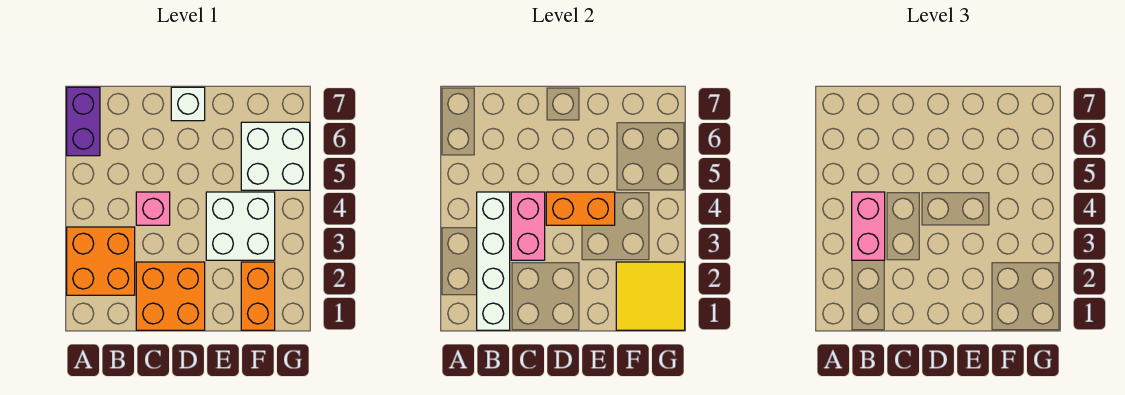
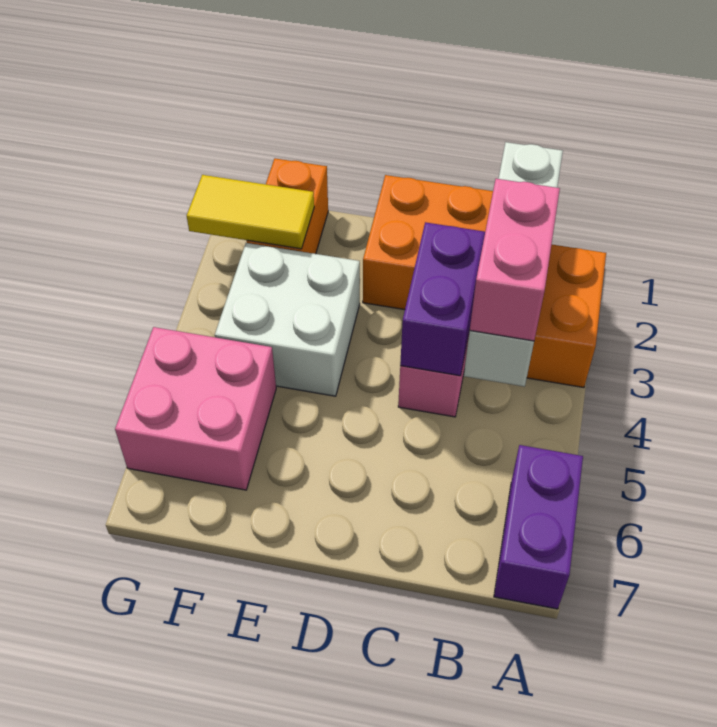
pink 1x2 brick [511,192,545,260] -> purple 1x2 brick [400,222,485,376]
orange 1x2 brick [546,192,615,225] -> none
white 1x1 brick [171,87,205,121] -> none
yellow 2x2 tile [616,262,685,330] -> yellow 1x2 tile [187,175,314,249]
white 2x2 brick [241,122,310,190] -> pink 2x2 brick [115,327,276,490]

